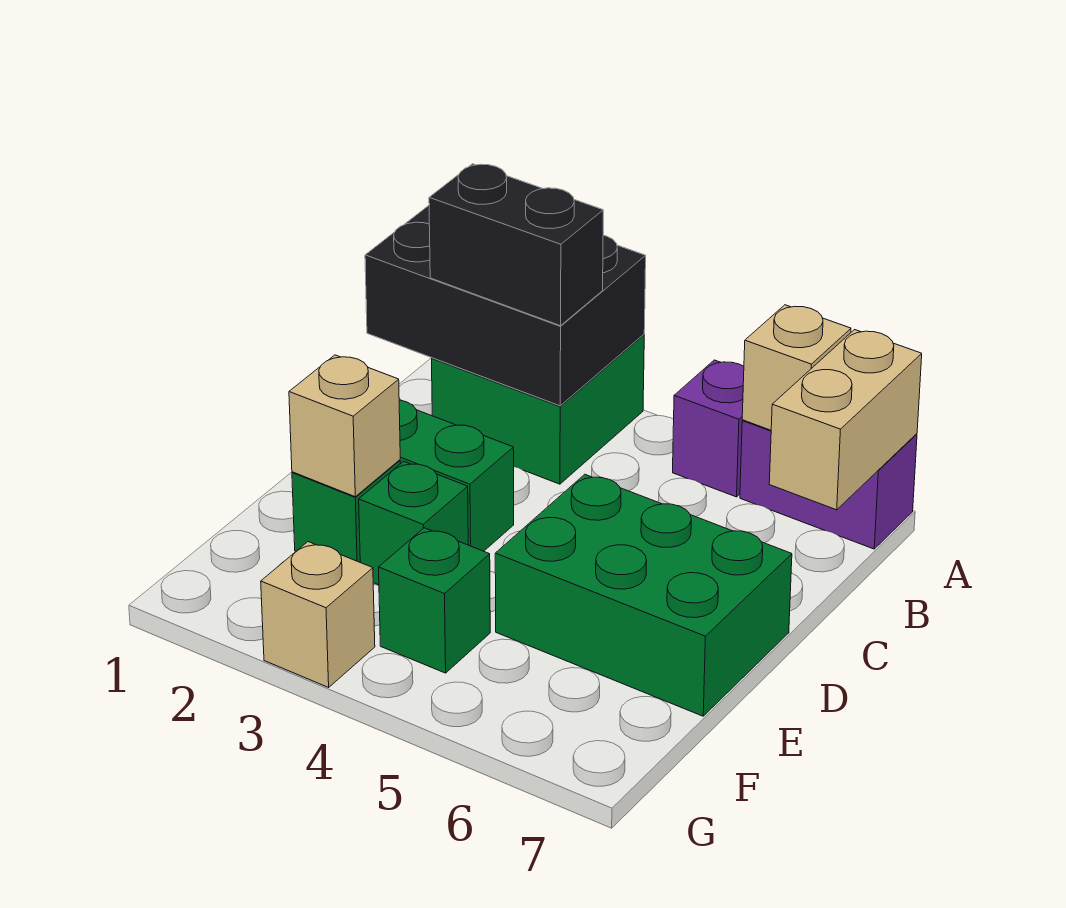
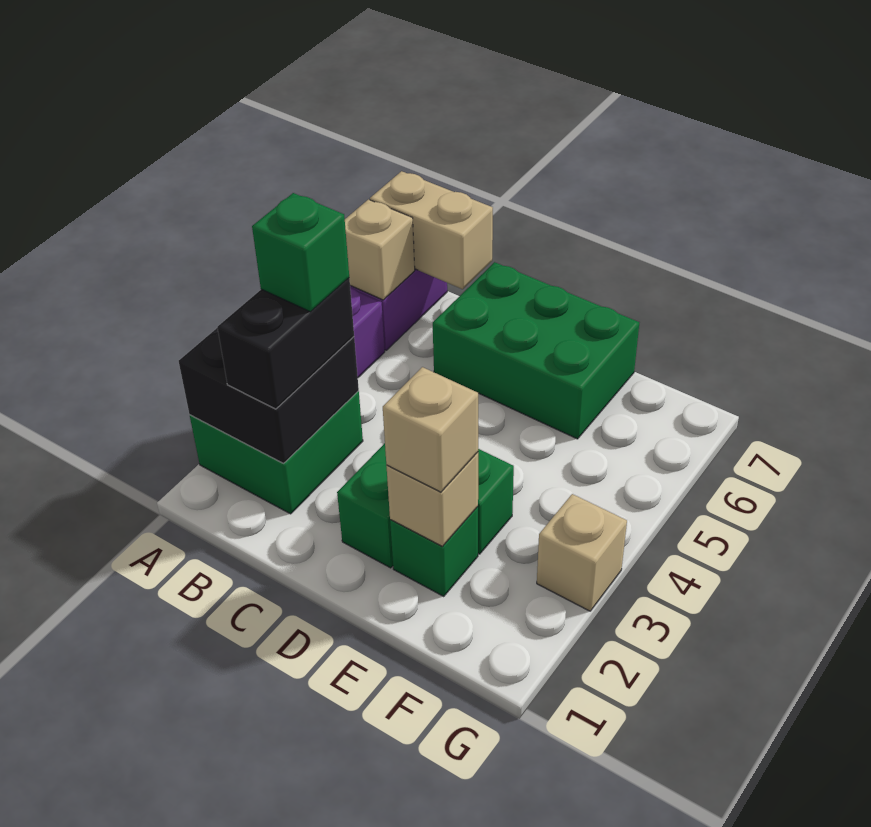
black 2x3 brick [365,206,646,406] -> black 2x2 brick [179,328,359,463]
green 2x3 brick [495,474,792,716] -> green 2x3 brick turned to [433,262,639,439]
none -> tan 1x1 brick [383,367,478,492]
green 1x1 brick [379,528,490,673] -> green 1x1 brick moved to [252,193,349,312]

